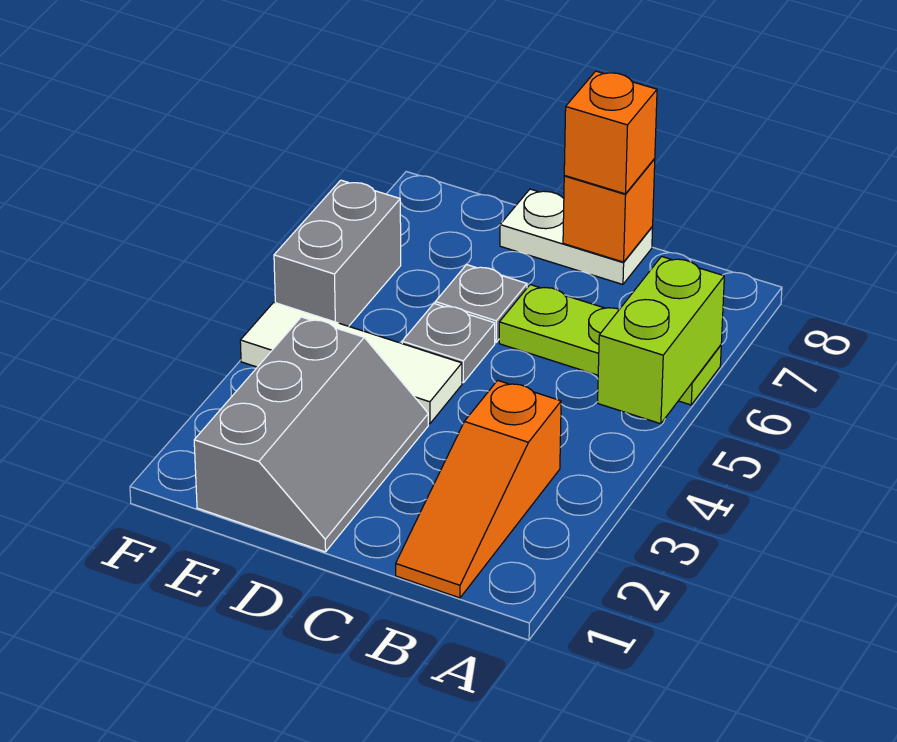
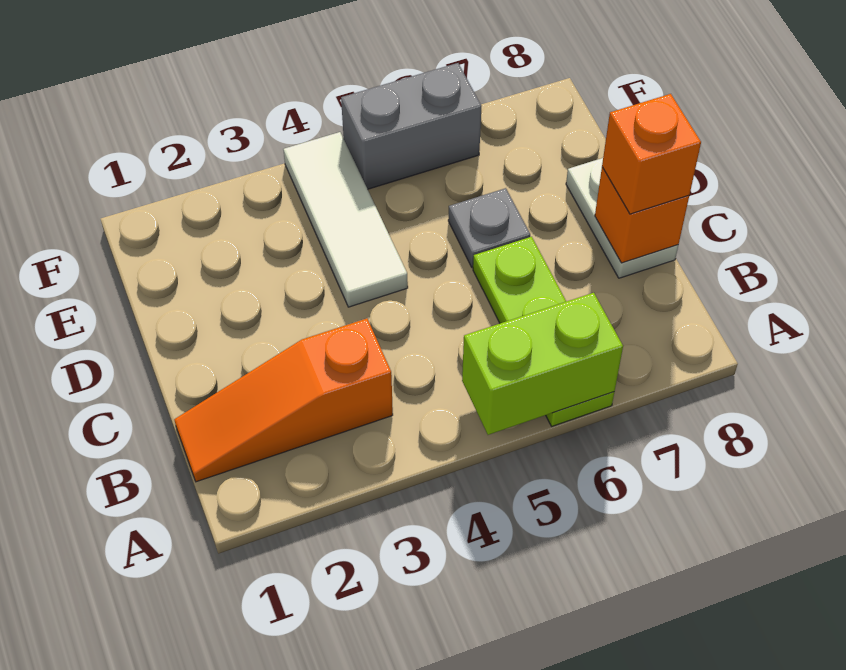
grey 2x3 slope [194,317,428,552] -> none
grey 1x1 plate [402,304,495,383] -> none

